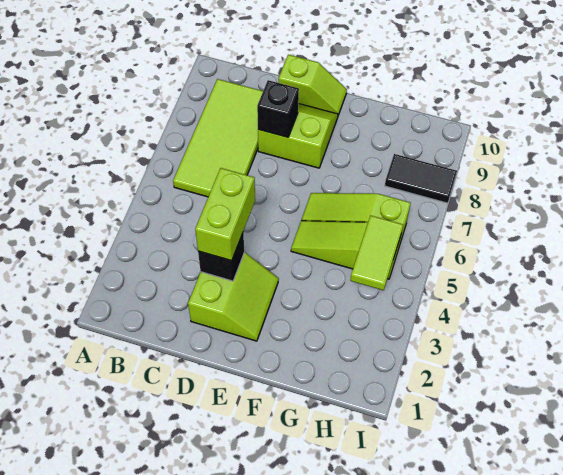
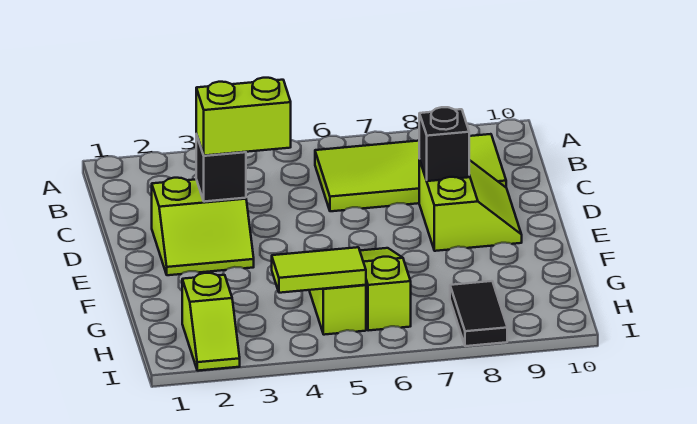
lime 1x2 slope [279,55,347,116] -> lime 1x2 slope moved to [182,273,240,371]

